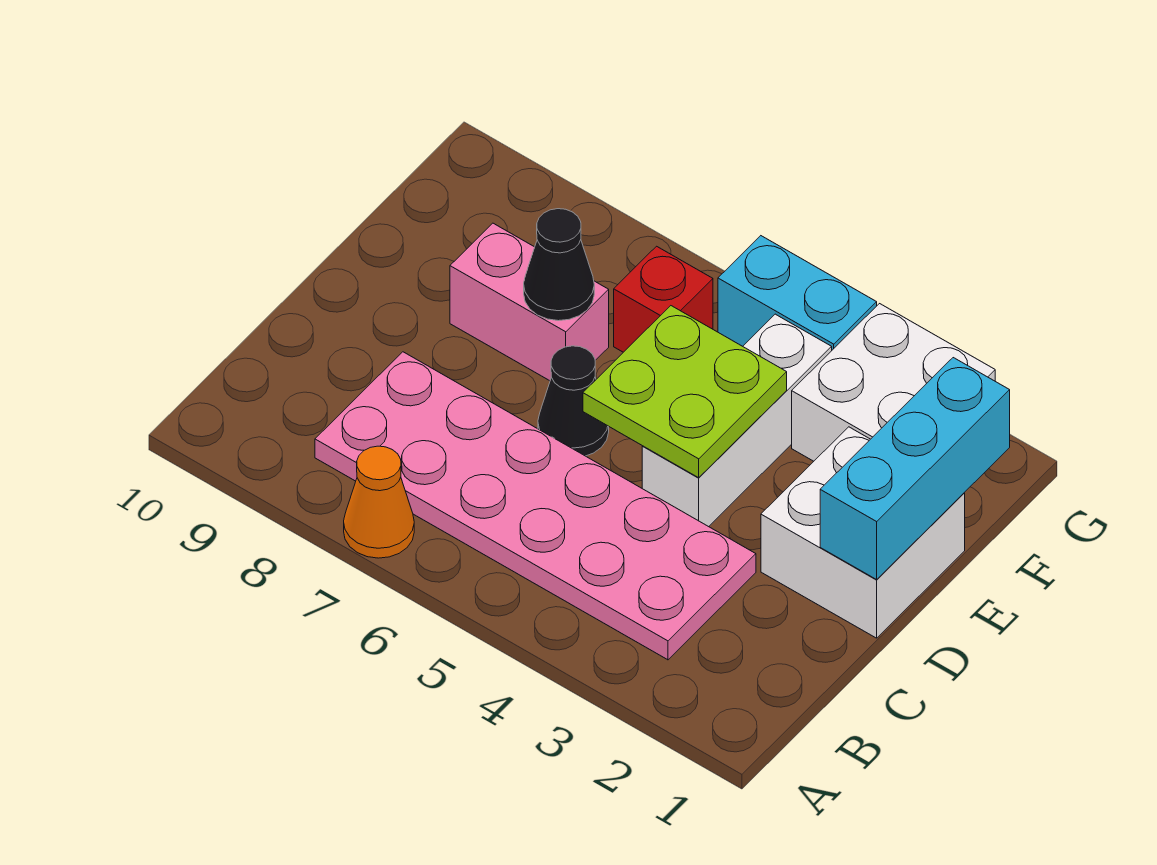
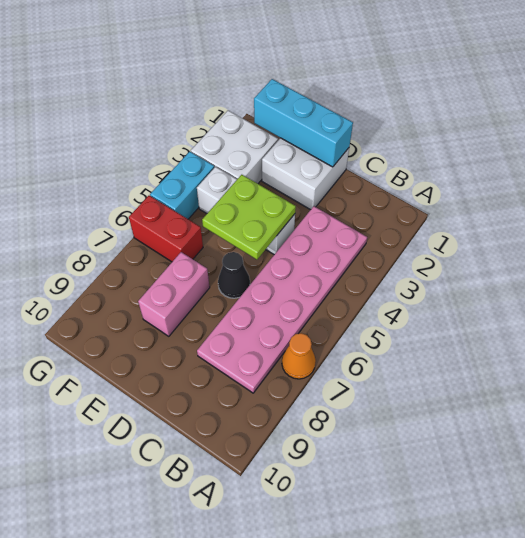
black 1x1 cone [524,209,594,321] -> none
red 1x1 brick [614,246,713,352] -> red 1x2 brick [129,196,203,262]

